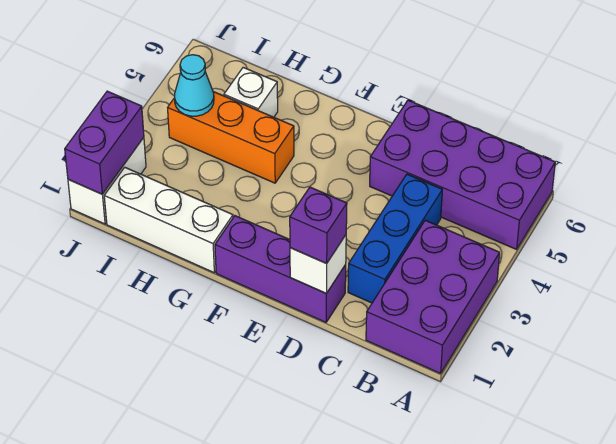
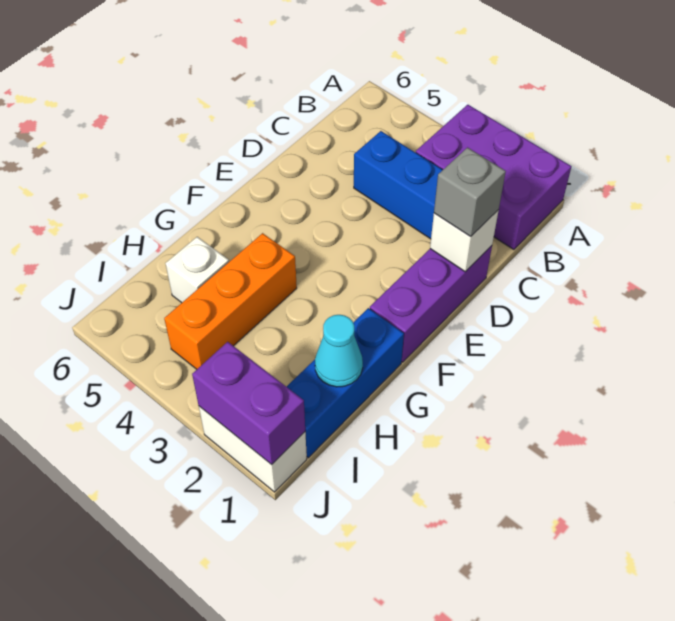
purple 2x4 brick [370,100,555,249] -> none
purple 1x1 brick [290,187,347,263] -> grey 1x1 brick [434,148,506,237]
white 1x3 brick [104,167,233,272] -> blue 1x3 brick [287,308,404,458]
cyan 1x1 cone [175,55,214,116] -> cyan 1x1 cone moved to [315,315,363,387]

